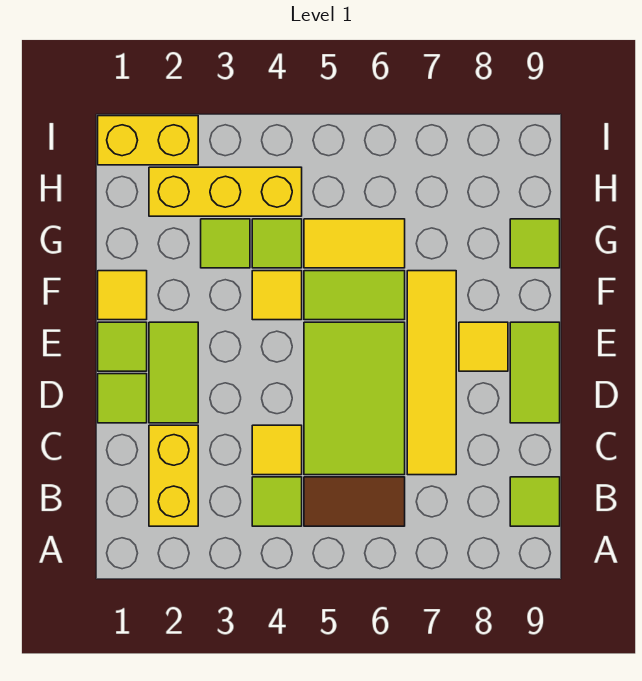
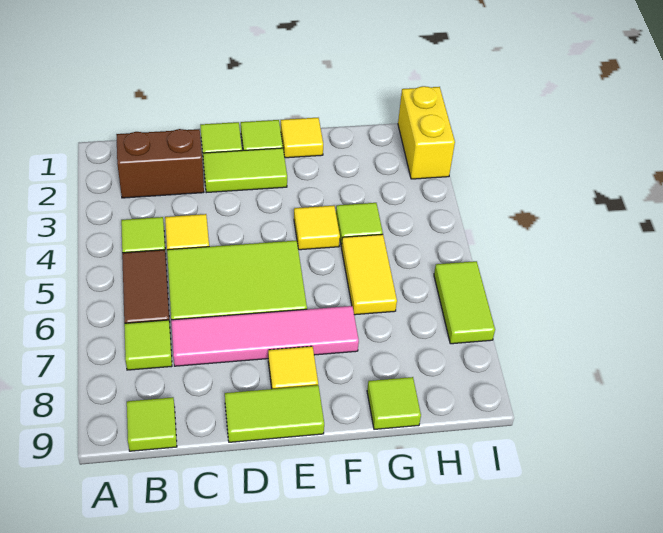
yellow 1x2 brick [149,425,198,526] -> brown 1x2 brick [116,129,204,198]
yellow 1x4 tile [407,271,456,475] -> pink 1x4 tile [171,306,359,366]
lime 1x2 tile [304,271,405,320] -> lime 1x2 tile moved to [434,261,495,344]
lime 1x1 tile [201,219,250,268] -> lime 1x1 tile moved to [124,320,172,370]
yellow 1x3 brick [149,167,302,216] -> none

